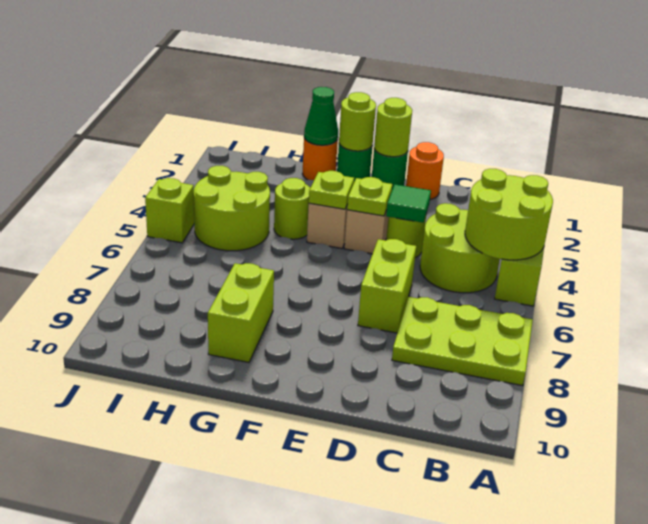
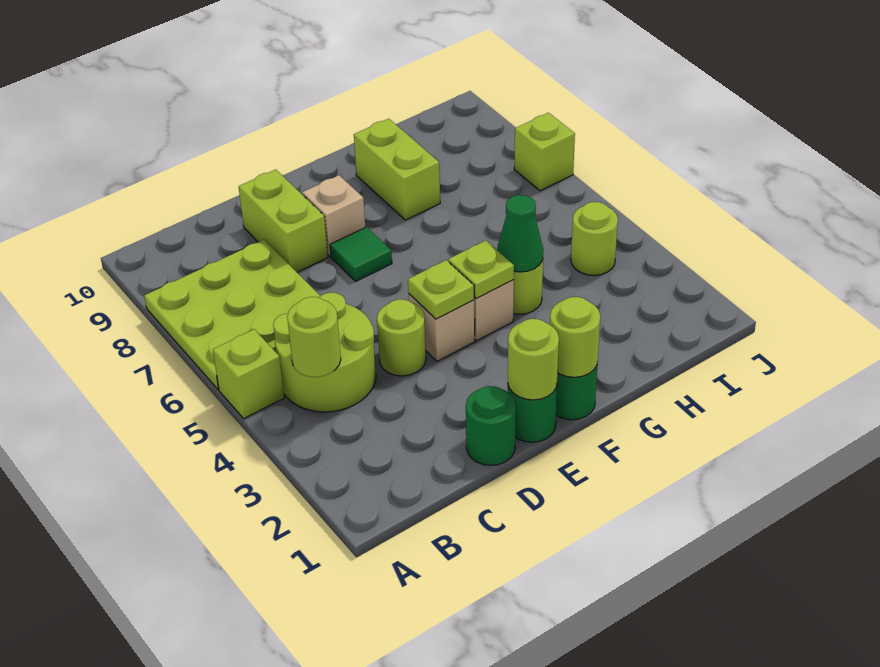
lime 2x2 round brick [465,169,553,260] -> lime 1x1 round brick [287,297,341,377]
lime 2x3 plate [392,297,533,386] -> lime 3x3 plate [144,240,320,389]
orange 1x1 round brick [406,142,444,199] -> green 1x1 round brick [466,386,516,465]
green 1x1 tile [386,184,431,223] -> green 1x1 tile moved to [330,227,392,282]
lime 1x2 brick [358,239,416,333] -> lime 1x2 brick moved to [239,170,328,272]
none -> tan 1x1 brick [302,175,365,256]
orange 1x1 round brick [302,138,338,180] -> none
green 1x1 cone [304,87,338,145] -> green 1x1 cone moved to [497,195,543,272]
lime 2x2 round brick [194,166,270,251] -> lime 1x1 round brick [571,202,618,275]
lime 1x1 brick [145,178,194,243] -> lime 1x1 brick moved to [514,113,575,191]

